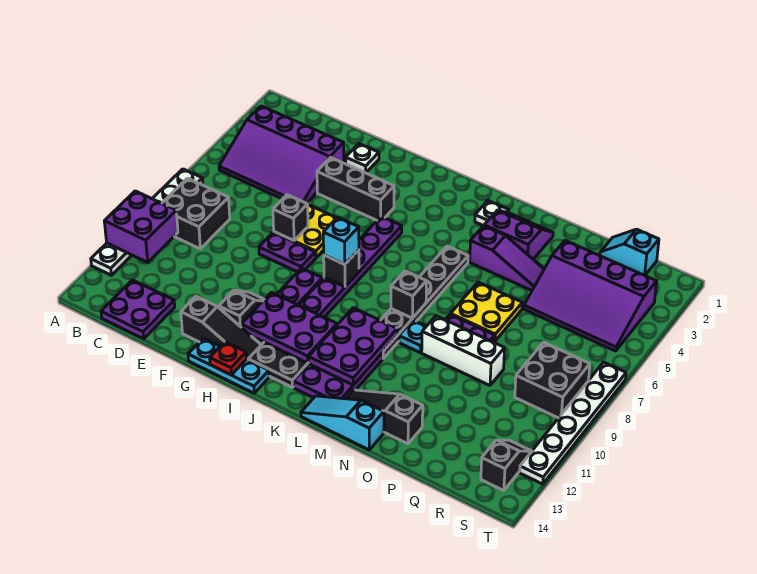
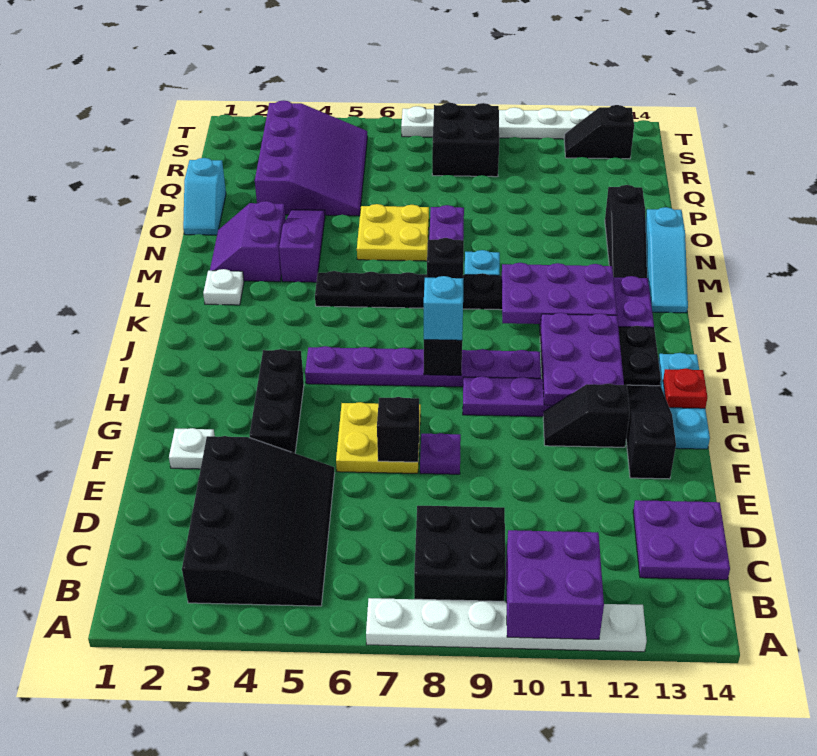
purple 3x4 slope [219,106,344,203] -> black 3x4 slope [182,436,335,606]
purple 1x2 plate [259,232,315,272] -> purple 1x1 plate [420,433,461,474]
white 1x3 brick [422,316,505,385] -> none
cyan 1x2 slope [600,229,659,275] -> cyan 1x2 slope moved to [183,158,226,235]

